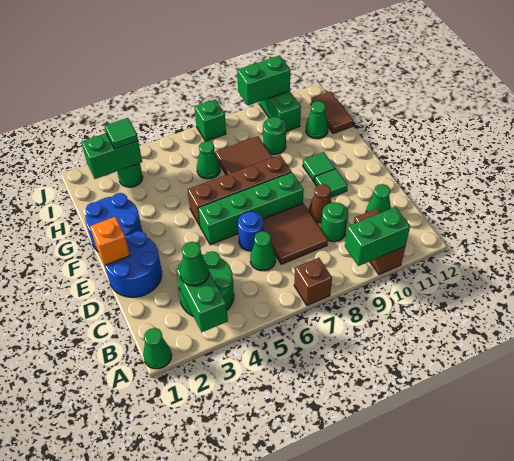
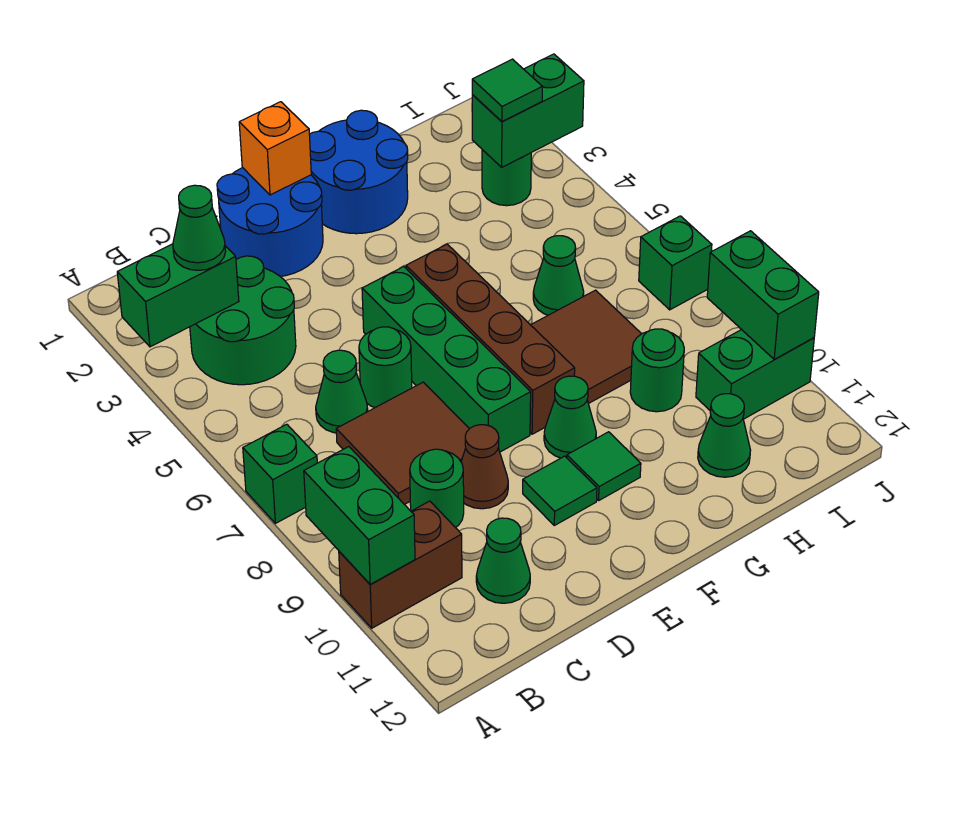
green 1x1 cone [143,328,172,369] -> green 1x1 cone moved to [544,376,596,458]
brown 1x1 brick [294,258,332,305] -> green 1x1 brick [243,424,317,523]
blue 1x1 round brick [238,212,264,251] -> green 1x1 round brick [359,327,412,408]
brown 1x2 tile [311,91,353,134] -> none
green 1x2 brick [81,133,142,179] -> green 1x2 brick turned to [472,54,584,167]

